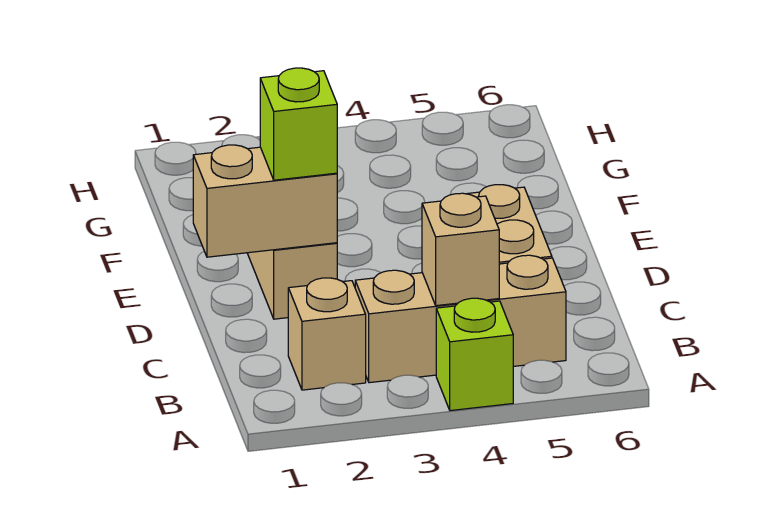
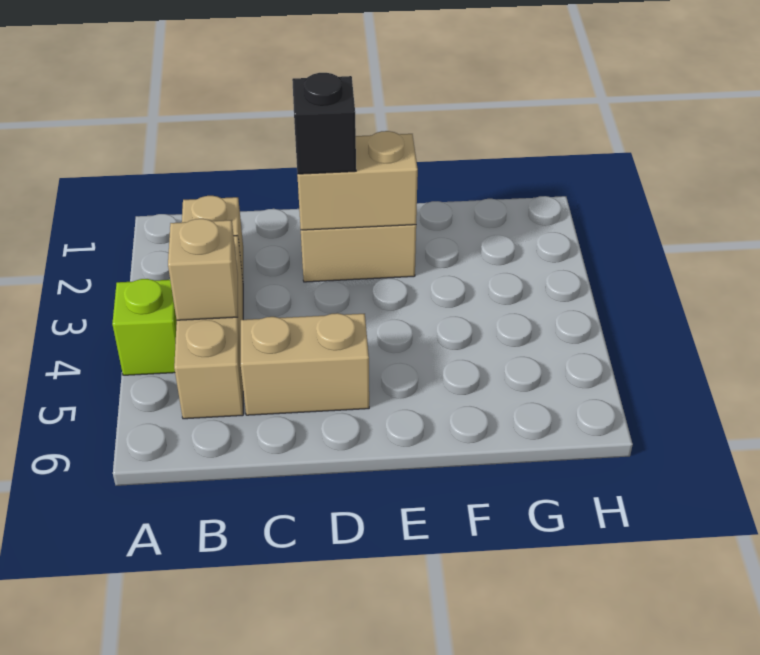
tan 1x2 brick [193,145,337,257] -> tan 1x2 brick turned to [297,131,418,230]
lime 1x1 brick [260,68,337,180] -> black 1x1 brick [292,73,356,174]

